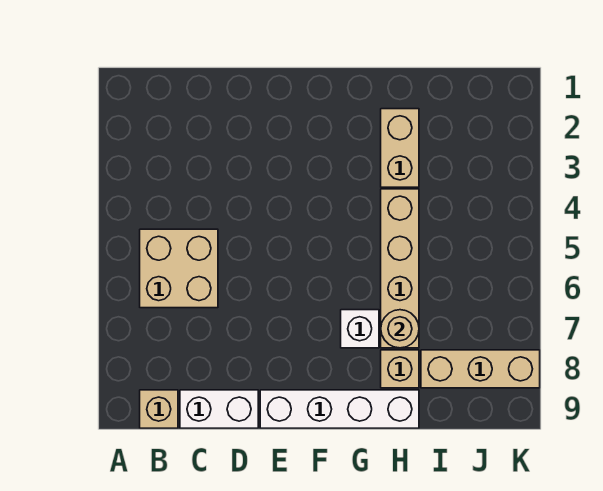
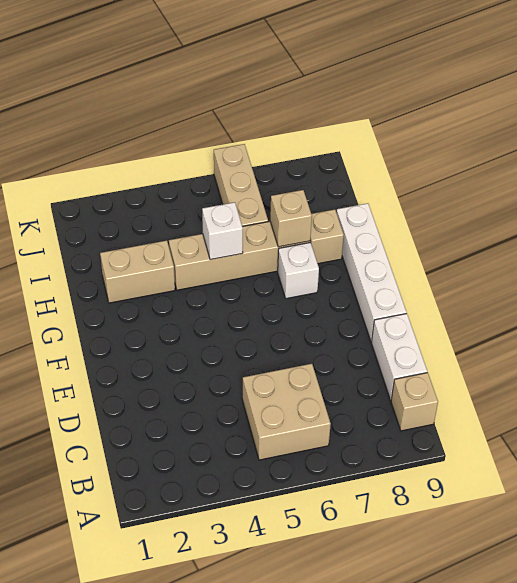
none -> white 1x1 brick [202,202,243,260]
tan 1x1 round brick [381,310,419,348] -> tan 1x1 brick [270,190,312,247]
tan 1x3 brick [421,350,540,388] -> tan 1x3 brick moved to [214,144,268,226]

